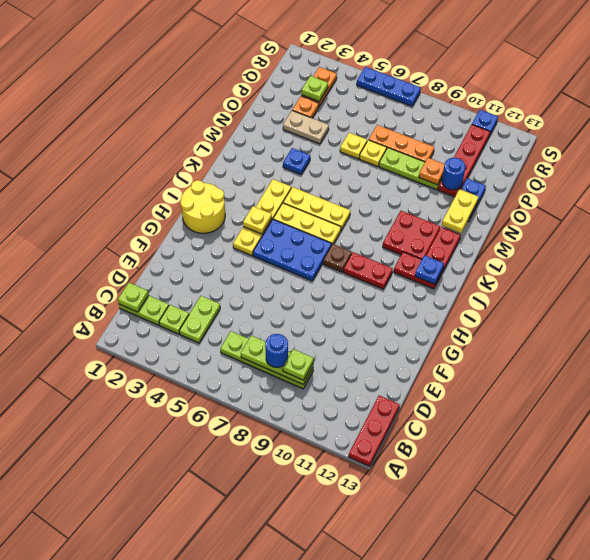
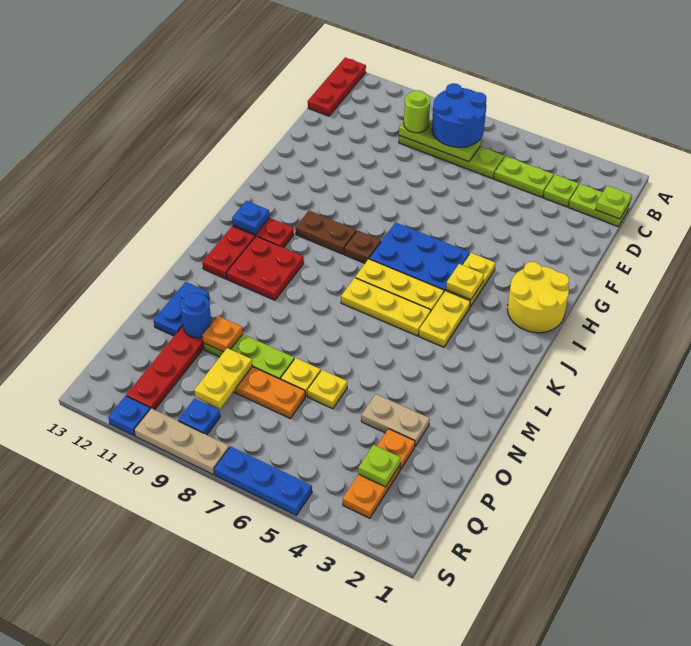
lime 1x2 plate [179,296,220,343] -> lime 1x2 plate turned to [494,156,554,197]
blue 1x1 round brick [265,334,288,367] -> blue 2x2 round brick [432,83,487,147]
lime 1x1 plate [283,349,314,380] -> lime 1x1 round brick [404,90,430,133]
red 1x2 plate [343,252,393,289] -> brown 1x2 plate [295,211,356,254]
blue 1x1 plate [283,148,310,175] -> blue 1x1 plate moved to [178,399,220,435]
yellow 1x2 plate [442,189,478,233] -> yellow 1x2 plate moved to [194,348,252,409]
none -> tan 1x3 plate [134,408,229,475]

